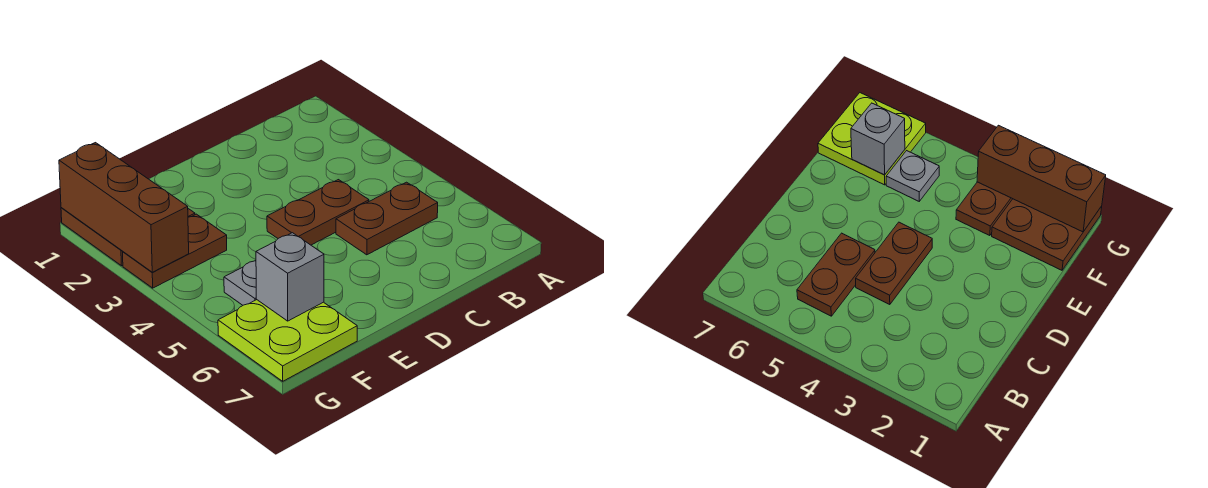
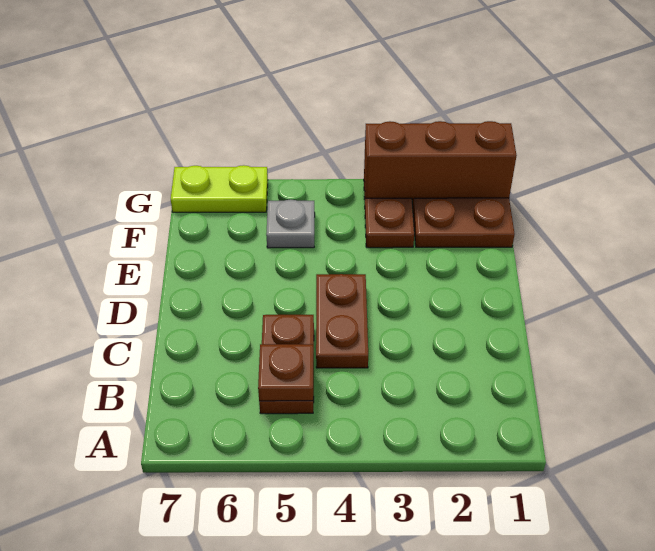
none -> brown 1x1 plate [258,344,313,401]
lime 2x2 plate [218,300,357,381] -> lime 1x2 plate [171,165,268,212]
grey 1x1 brick [256,233,324,321] -> none

